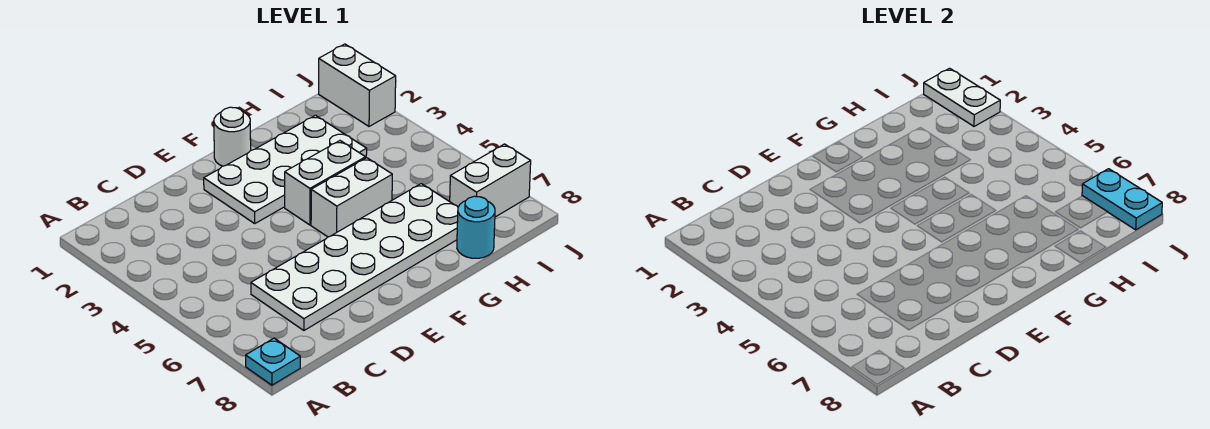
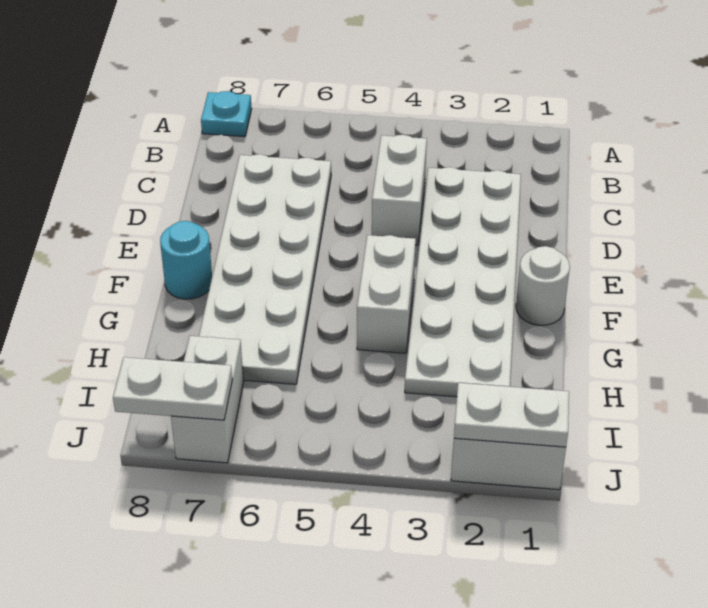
white 2x4 plate [204,115,367,223] -> white 2x6 plate [405,167,521,397]
white 1x2 brick [311,158,392,237] -> white 1x2 brick moved to [372,135,427,245]
cyan 1x1 round brick [457,196,495,258] -> cyan 1x1 round brick moved to [160,221,212,299]
cyan 1x2 plate [1082,169,1162,230] -> white 1x2 plate [113,357,232,420]

